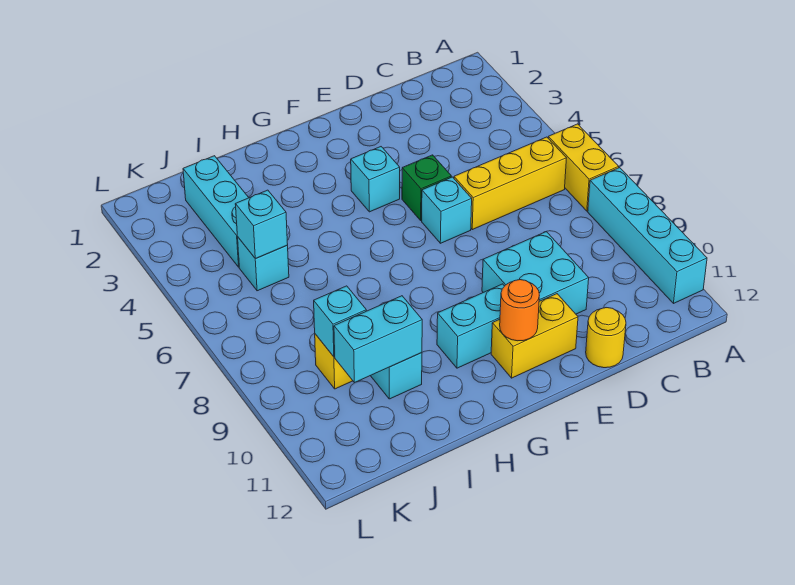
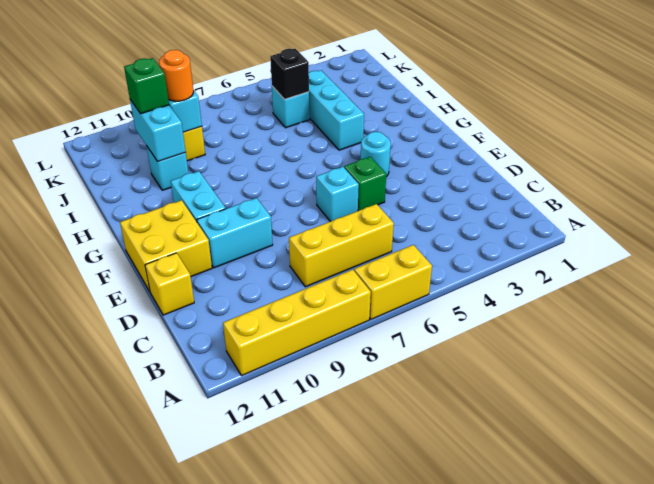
cyan 1x4 brick [588,168,707,304] -> yellow 1x4 brick [223,270,371,375]
yellow 1x3 brick [454,137,566,230] -> yellow 1x3 brick turned to [289,204,394,287]
cyan 2x2 brick [482,232,589,314] -> cyan 1x2 brick [197,198,273,268]
yellow 1x1 round brick [586,308,626,368] -> yellow 1x1 brick [145,253,194,315]
yellow 1x2 brick [491,294,578,378] -> yellow 2x2 brick [120,200,212,292]
cyan 1x1 brick [351,147,400,212] -> cyan 1x1 round brick [361,132,391,177]
orange 1x1 round brick [500,280,539,341] -> orange 1x1 round brick moved to [159,50,194,101]
cyan 1x3 brick [183,156,249,267] -> cyan 1x3 brick turned to [309,70,364,150]
cyan 1x1 brick [235,190,288,259] -> black 1x1 brick [270,49,309,99]
none -> green 1x1 brick [124,58,169,114]

